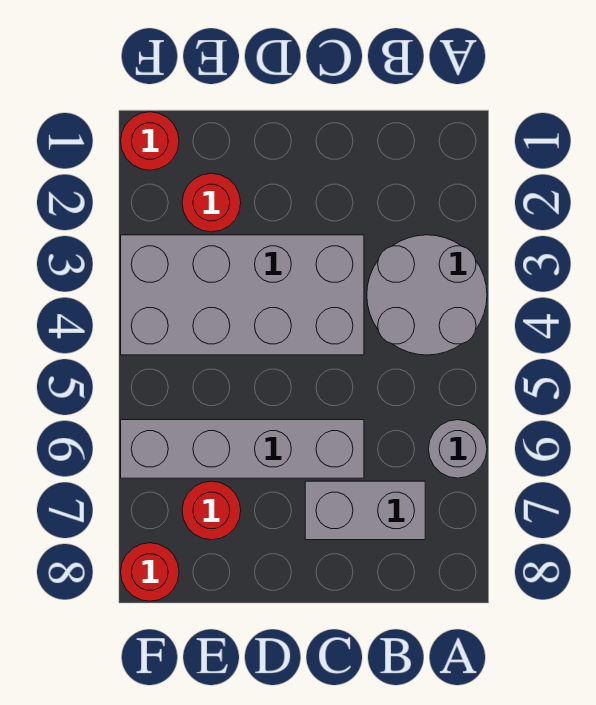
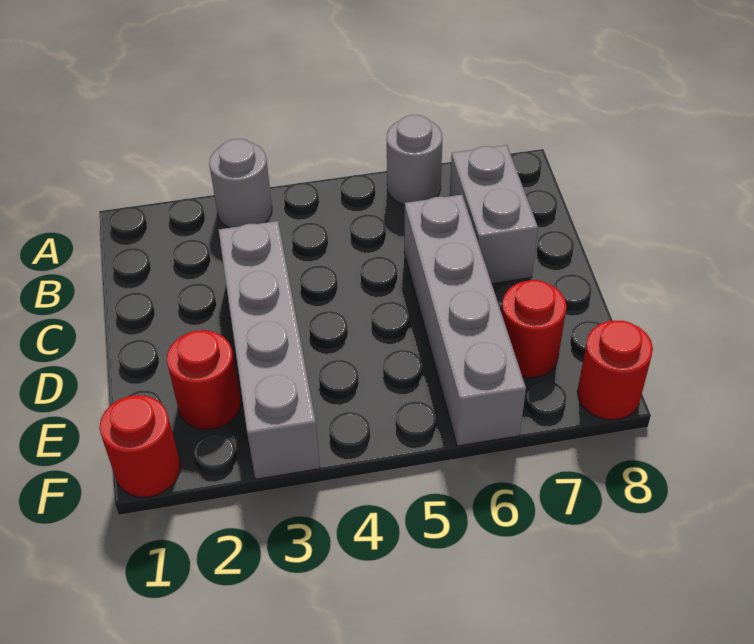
grey 2x2 round brick [367,235,487,355] -> grey 1x1 round brick [209,139,272,228]
grey 2x4 brick [121,235,364,355] -> grey 1x4 brick [219,221,320,479]

